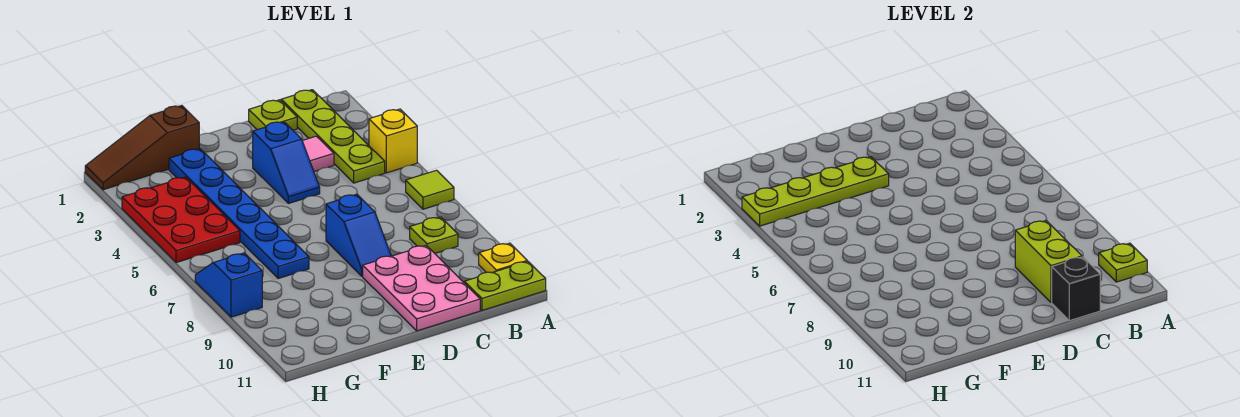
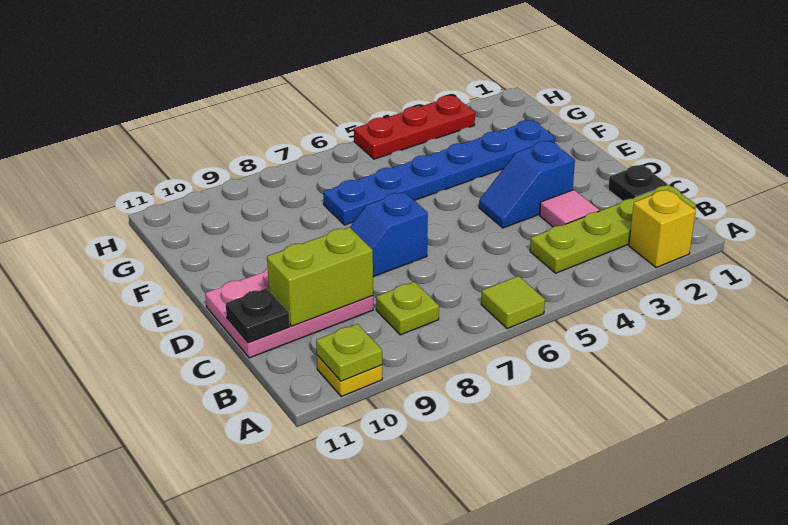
yellow 1x1 brick [369,109,417,173] -> yellow 1x1 brick moved to [629,190,696,268]
lime 1x2 plate [464,261,546,310] -> none
lime 1x1 plate [249,100,297,130] -> black 1x1 plate [608,165,667,201]
black 1x1 brick [1052,257,1100,321] -> black 1x1 plate [226,288,289,343]
lime 1x4 plate [742,157,889,226] -> none
brown 1x3 slope [85,106,199,190] -> none
red 2x3 plate [122,177,240,263] -> red 1x3 plate [354,96,475,159]
blue 1x2 slope [195,253,262,317] -> none

